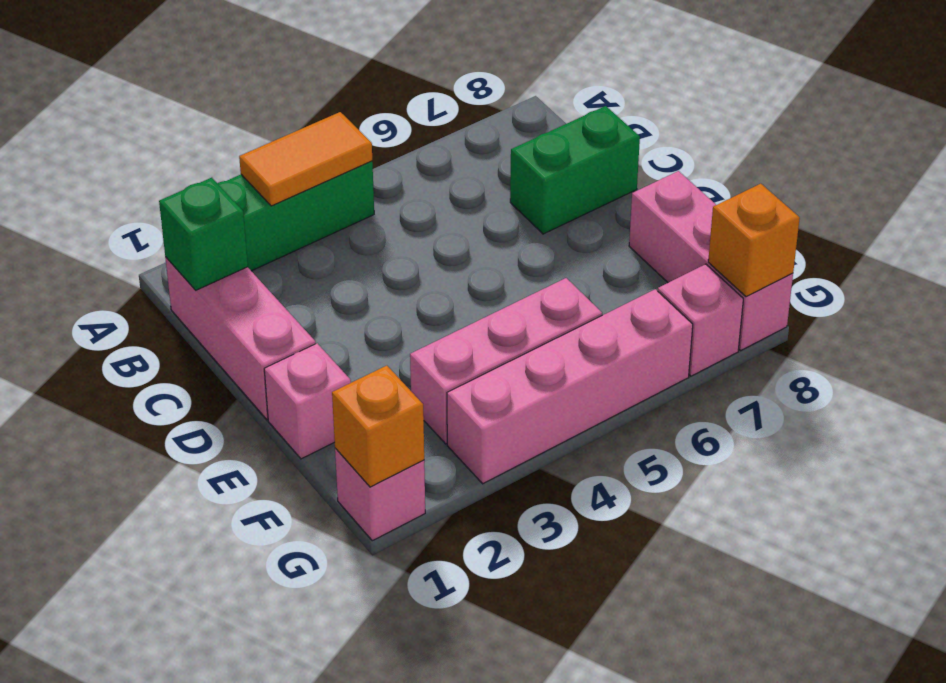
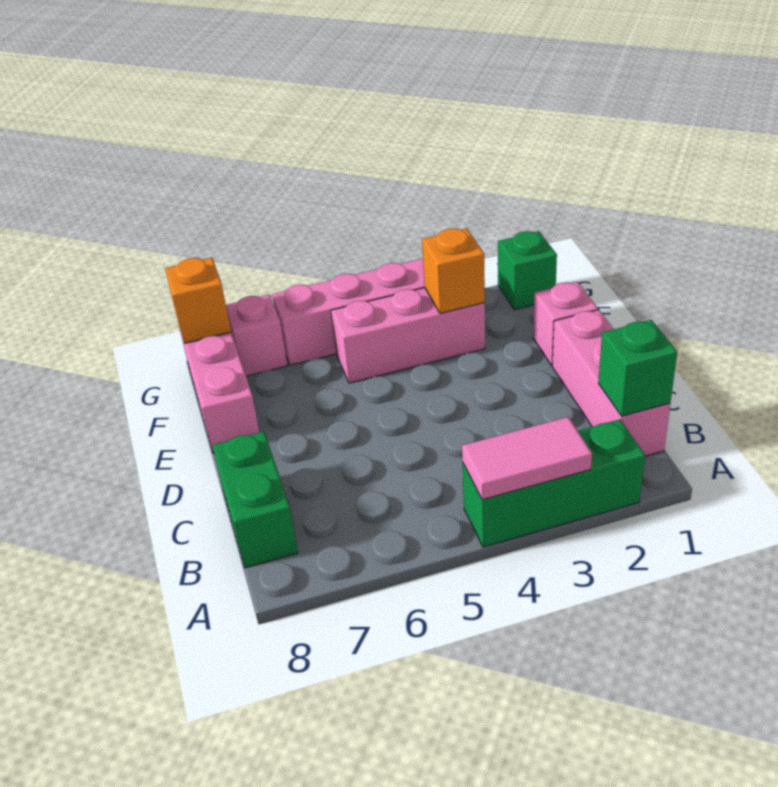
orange 1x2 tile [239,112,372,206] -> pink 1x2 tile [462,417,592,500]
green 1x2 brick [510,106,640,234] -> green 1x2 brick turned to [213,432,298,568]
pink 1x1 brick [335,448,425,541] -> green 1x1 brick [498,231,557,310]
orange 1x1 brick [332,366,424,487] -> orange 1x1 brick moved to [422,229,485,313]

